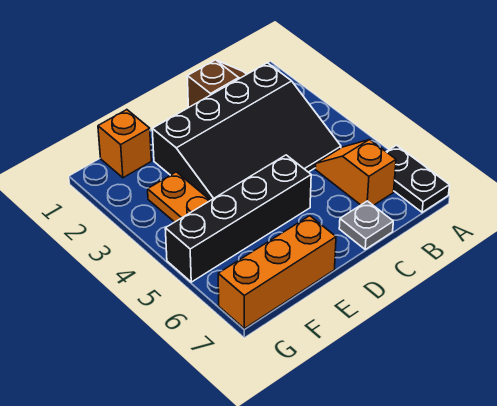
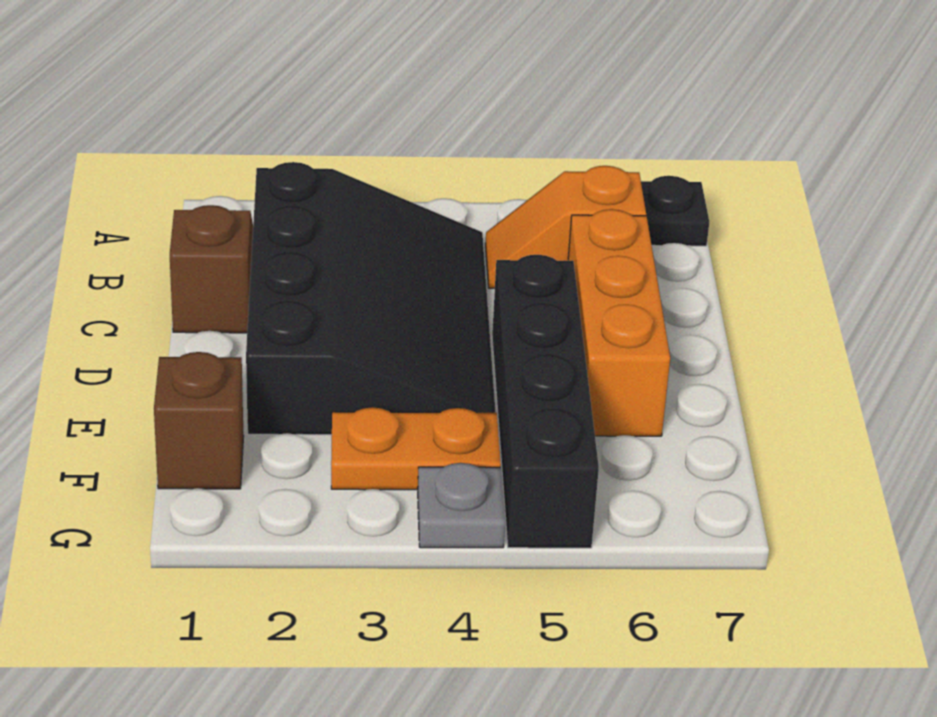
grey 1x1 plate [339,201,393,249] -> grey 1x1 plate moved to [418,463,505,548]
orange 1x3 brick [218,216,336,328] -> orange 1x3 brick moved to [568,209,670,436]
orange 1x1 brick [98,110,151,178] -> brown 1x1 brick [154,352,244,489]

